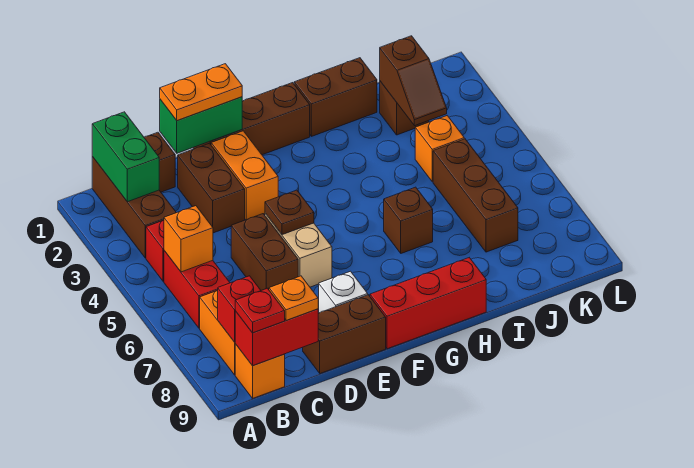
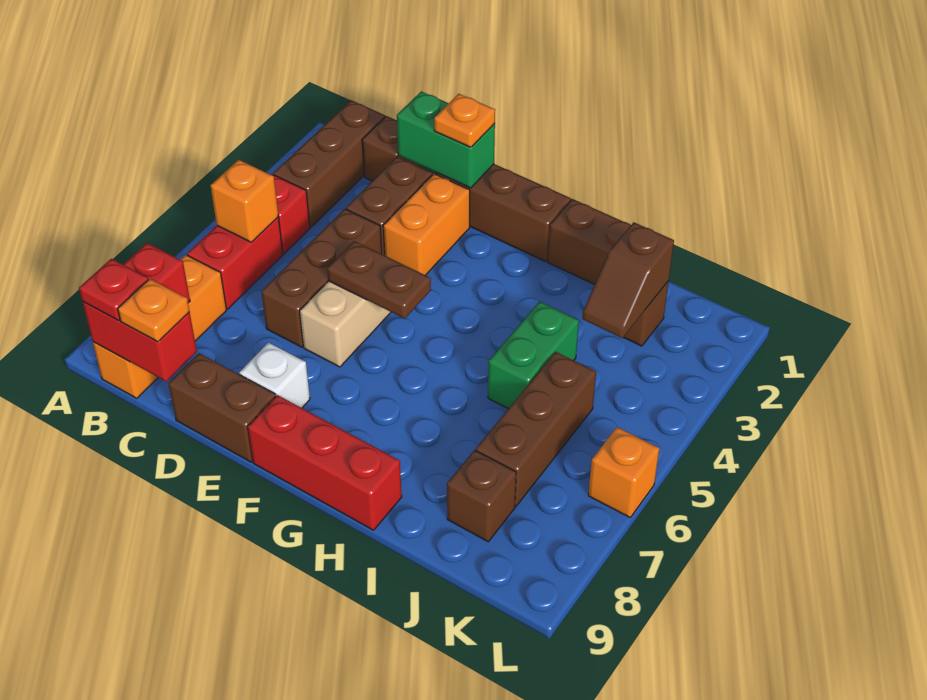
green 1x2 brick [92,112,159,202] -> green 1x2 brick moved to [488,301,579,409]
orange 1x2 plate [160,64,242,121] -> orange 1x1 plate [434,94,495,147]
brown 1x2 brick [231,214,298,290] -> brown 1x3 brick [261,209,382,347]
brown 1x1 plate [265,190,314,235] -> brown 1x2 plate [327,241,431,319]
brown 1x1 brick [384,187,433,253] -> brown 1x1 brick moved to [447,450,516,542]
orange 1x1 brick [415,116,464,182] -> orange 1x1 brick moved to [588,427,659,517]

